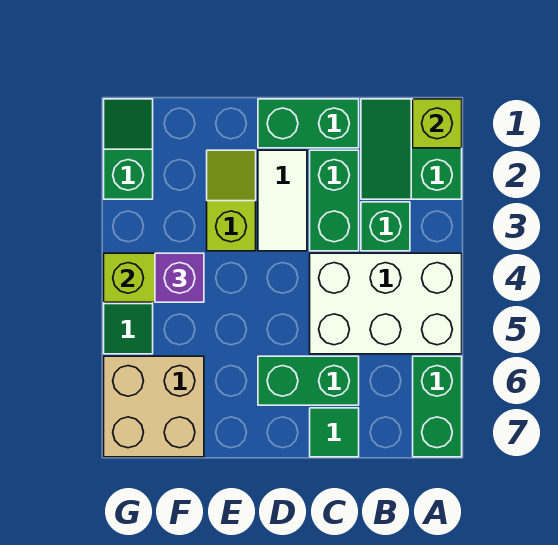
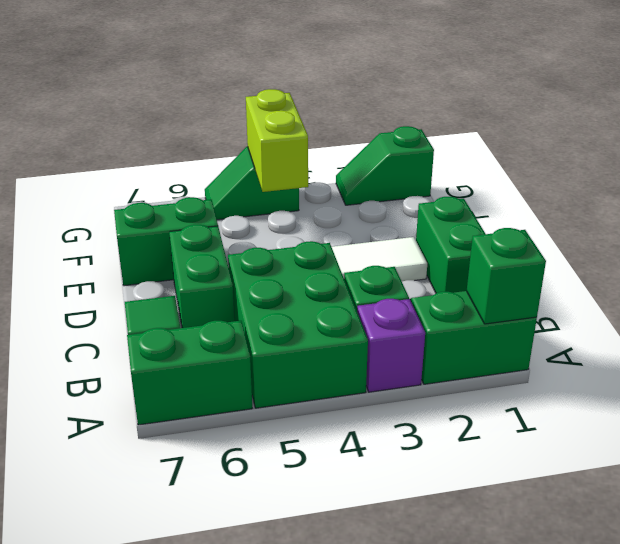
lime 1x1 brick [413,99,462,148] -> green 1x1 brick [467,228,546,324]
white 2x3 brick [310,253,462,354] -> green 2x3 brick [228,241,368,408]
green 1x2 brick [310,150,359,251] -> green 1x2 brick moved to [114,197,218,286]
lime 1x2 slope [207,150,256,251] -> none
purple 1x1 brick [155,253,204,302] -> purple 1x1 brick moved to [357,299,425,392]
tan 2x2 brick [104,356,204,457] -> none
green 1x2 slope [104,99,153,199] -> green 1x2 slope turned to [336,126,434,205]

